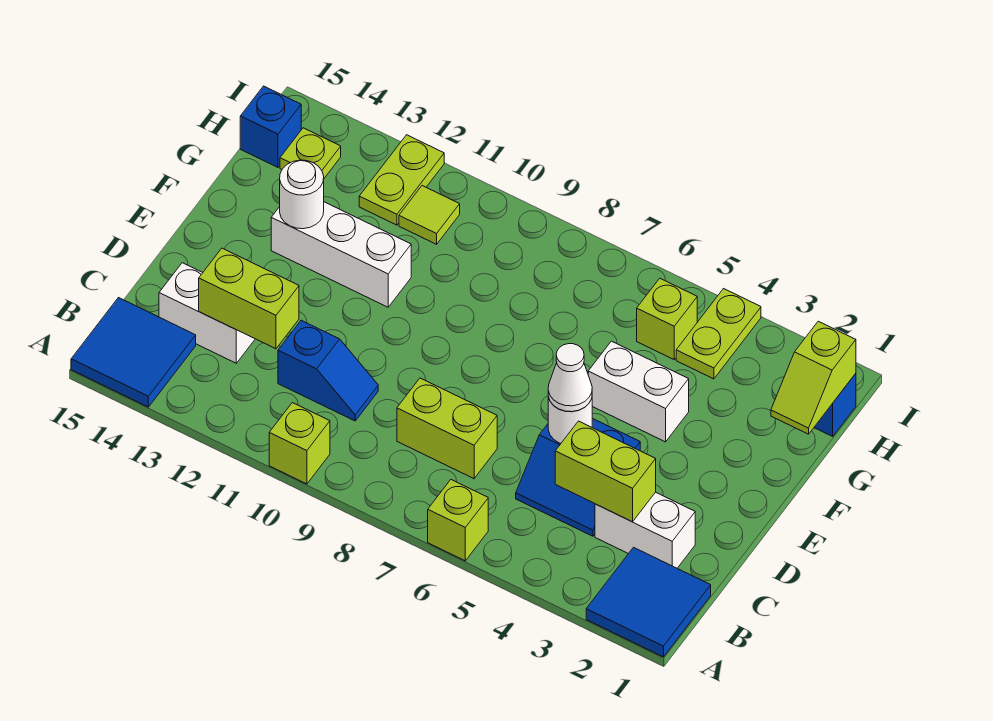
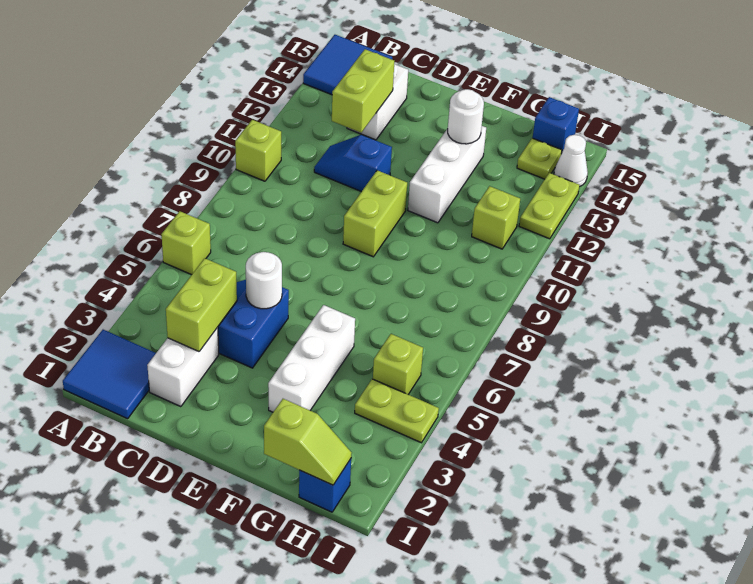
lime 1x2 brick [397,378,497,479] -> lime 1x2 brick moved to [343,170,407,257]
blue 1x2 slope [278,320,378,421] -> blue 1x2 slope turned to [314,135,392,192]
white 1x1 cone [548,344,592,412] -> white 1x1 cone moved to [554,135,588,187]
white 1x2 brick [588,341,689,442] -> white 1x3 brick [268,305,355,412]
lime 1x2 slope [771,321,856,434] -> lime 1x2 slope turned to [264,399,352,485]
lime 1x1 tile [399,186,460,244] -> lime 1x1 brick [472,186,520,249]
lime 1x2 plate [359,135,444,225] -> lime 1x2 plate turned to [519,173,579,239]

